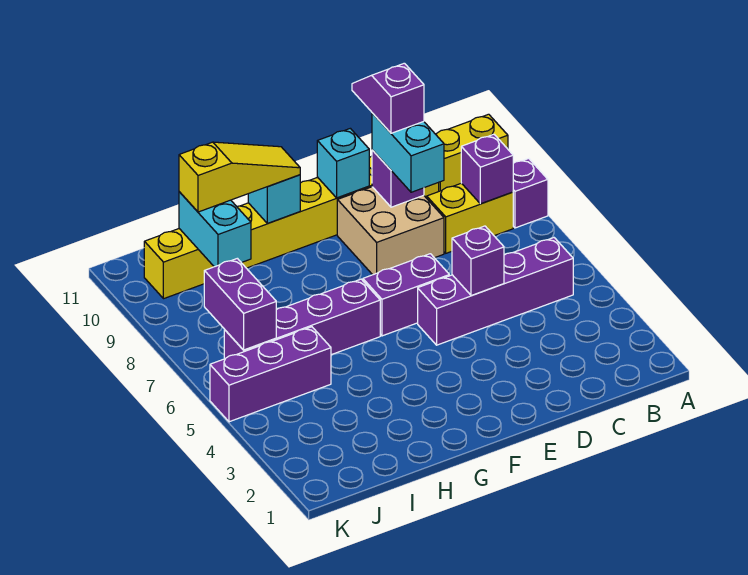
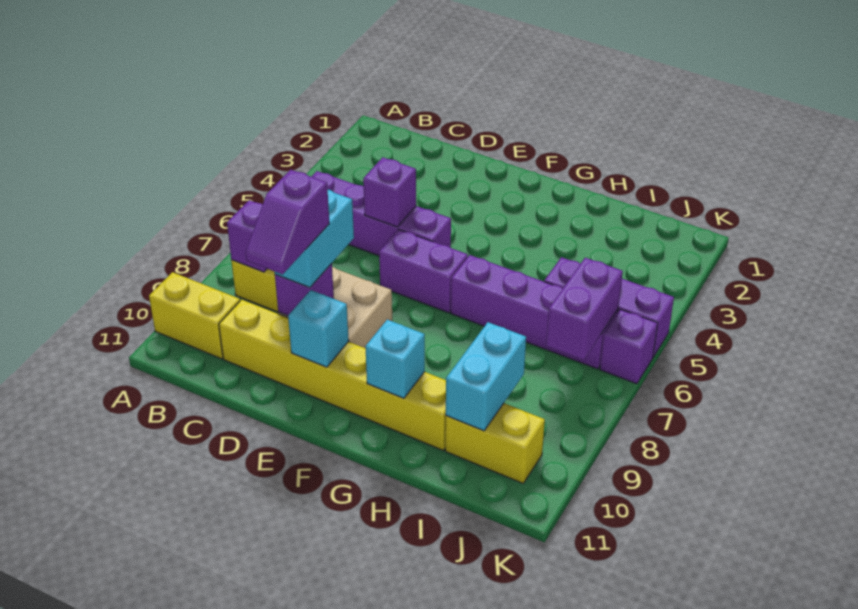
purple 1x1 brick [513,159,548,228] -> purple 1x1 brick moved to [600,309,658,384]
yellow 1x3 slope [179,142,300,212] -> none

